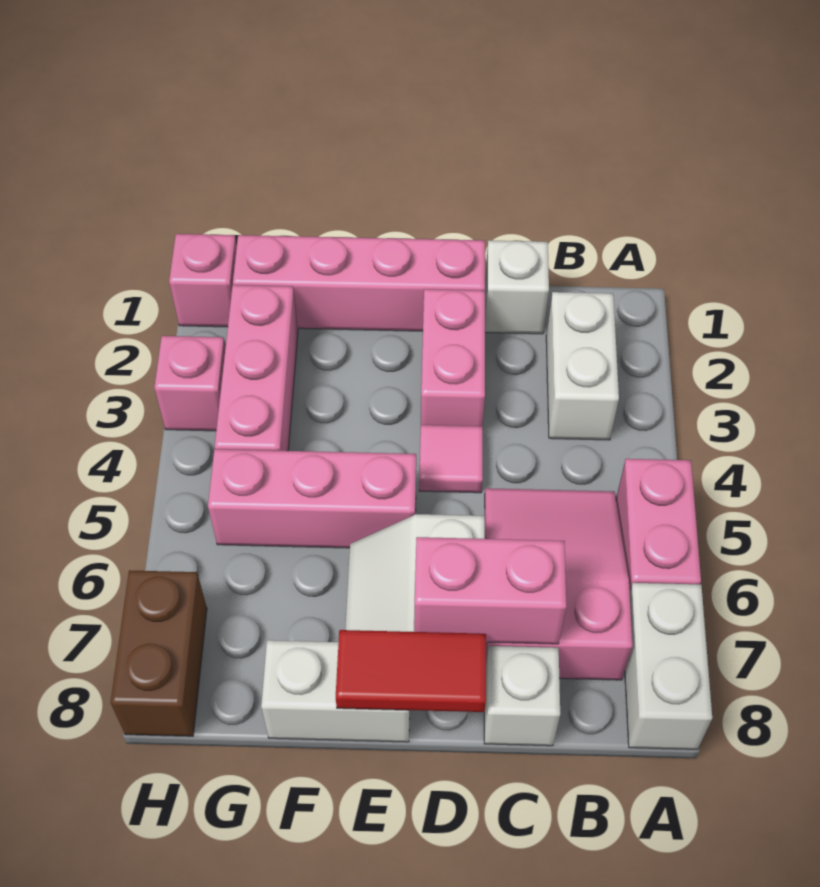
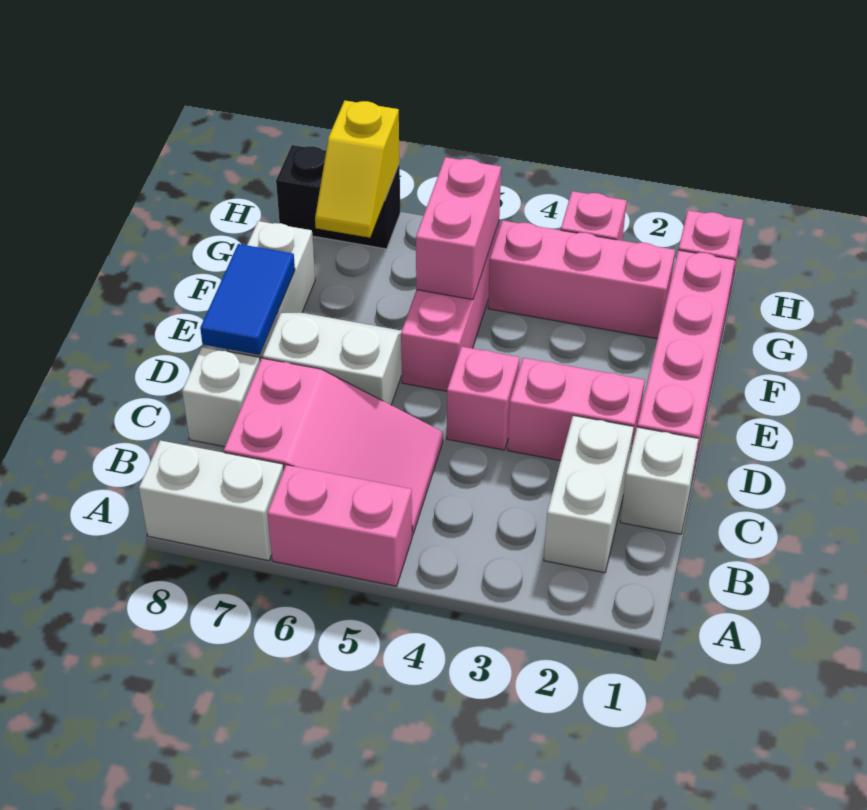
white 1x2 brick [546,292,619,440] -> white 1x2 brick turned to [544,415,634,573]
pink 1x2 brick [414,537,566,644] -> pink 1x2 brick moved to [416,157,501,300]
pink 1x1 tile [419,425,483,493] -> pink 1x1 brick [447,347,520,450]
red 1x2 tile [336,630,486,712] -> blue 1x2 tile [200,244,295,355]
none -> yellow 1x2 slope [315,101,400,238]
brown 1x2 brick [111,570,207,736] -> black 1x2 brick [276,145,400,249]

